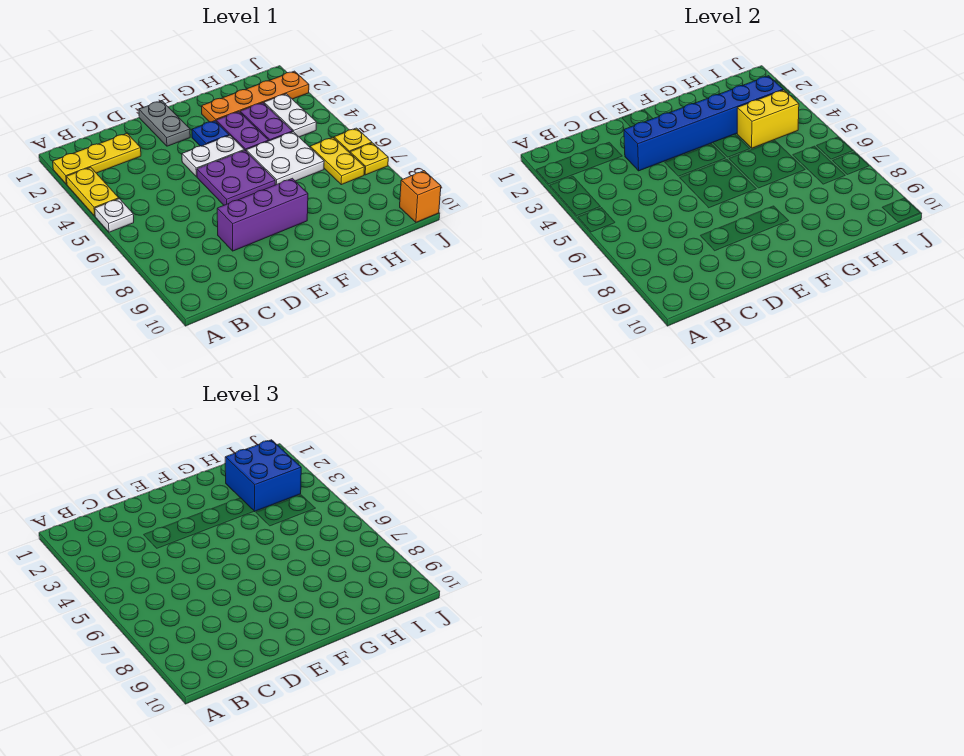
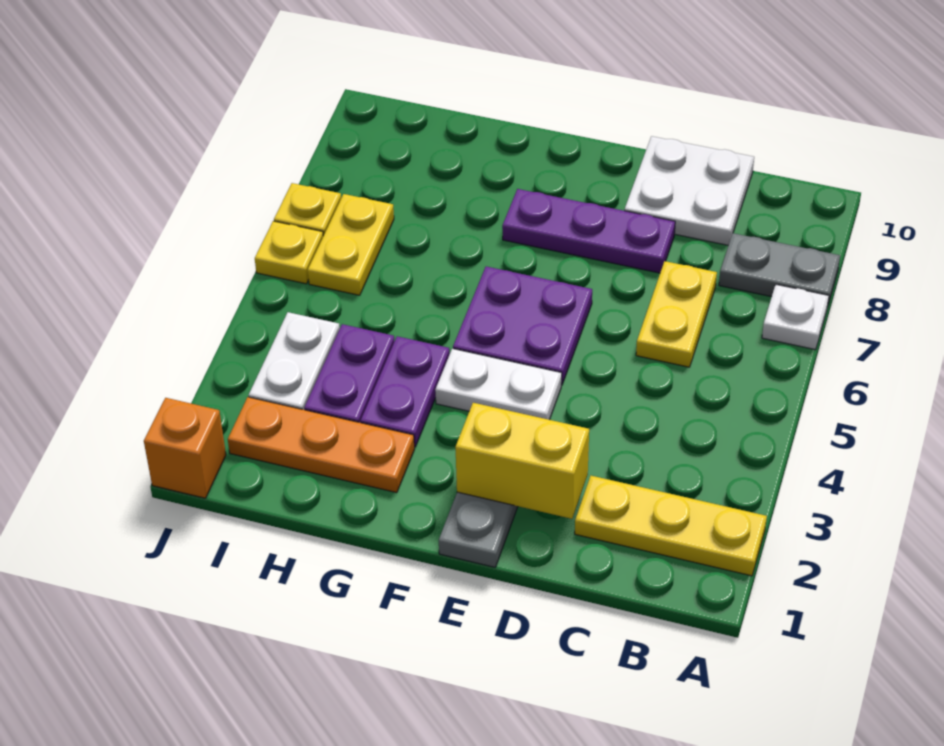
yellow 1x2 plate [67,167,119,216] -> yellow 1x2 plate moved to [636,261,717,367]
white 1x1 plate [95,199,134,232] -> white 1x1 plate moved to [762,285,829,350]
none -> grey 1x2 plate [719,233,840,308]
blue 1x6 brick [624,76,783,171] -> none
purple 1x3 brick [217,178,308,251] -> purple 1x3 plate [502,189,675,273]
blue 1x1 plate [192,121,229,146] -> none
orange 1x4 plate [202,71,309,122] -> orange 1x3 plate [228,397,414,493]
white 2x2 plate [246,132,324,185] -> white 2x2 plate moved to [625,136,754,245]
blue 2x2 brick [225,440,301,512] -> none
yellow 1x2 brick [737,90,799,148] -> yellow 1x2 brick moved to [455,403,589,519]
orange 1x1 brick [400,171,441,222] -> orange 1x1 brick moved to [144,398,226,498]

